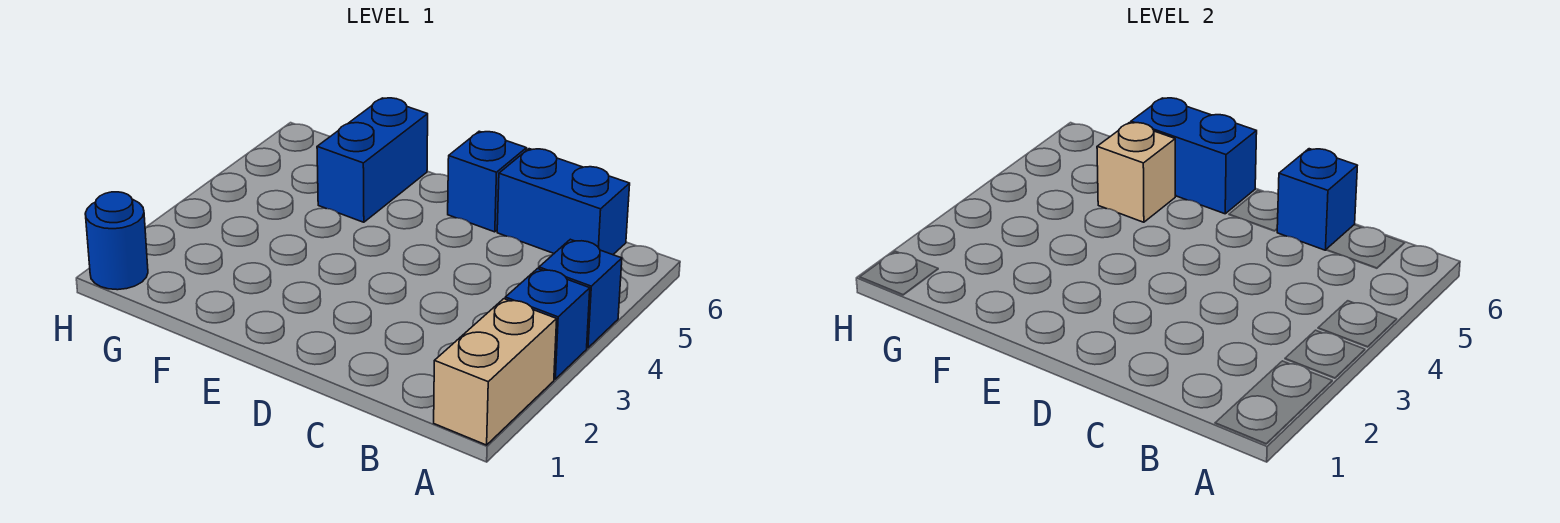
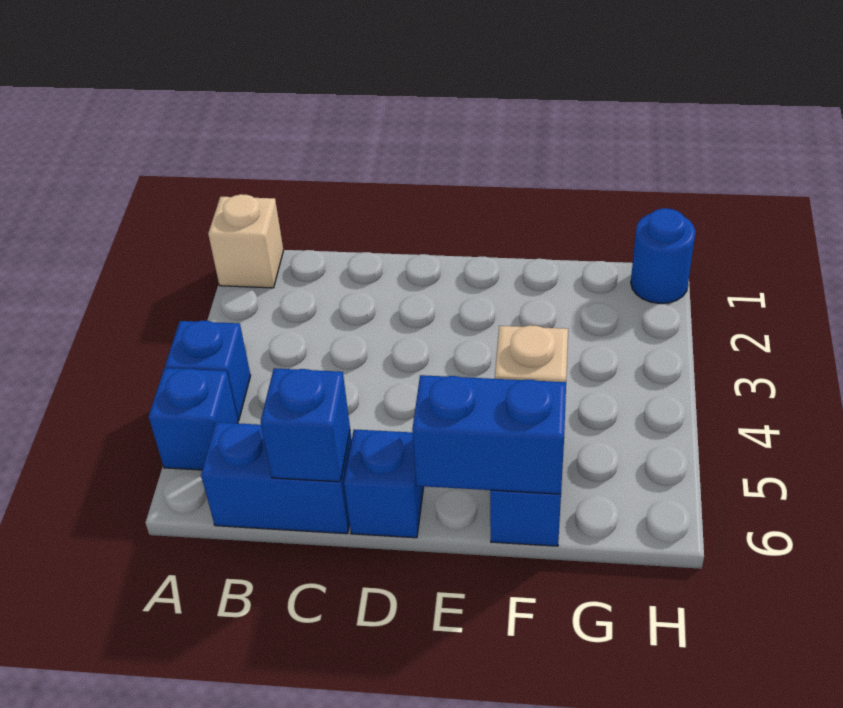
tan 1x2 brick [434,299,557,445] -> tan 1x1 brick [208,194,283,288]
blue 1x1 brick [505,269,590,379] -> blue 1x1 brick moved to [149,368,238,470]

